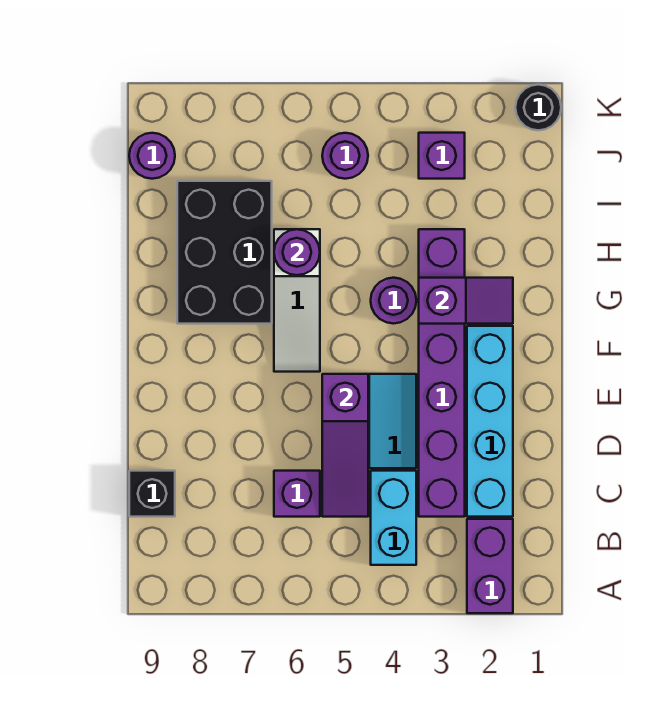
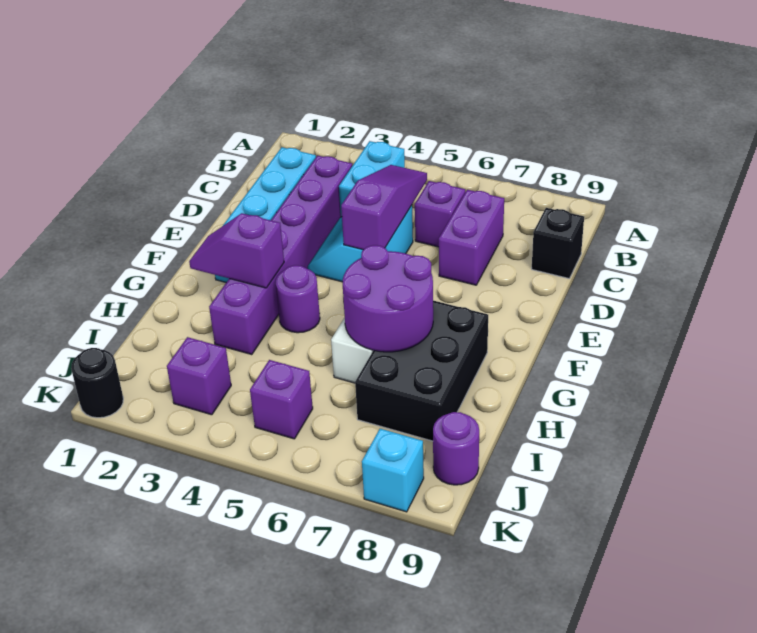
purple 1x2 brick [467,519,513,613] -> purple 1x2 brick moved to [439,190,504,285]
purple 1x1 round brick [274,229,320,275] -> purple 2x2 round brick [343,245,433,352]
purple 1x1 round brick [322,133,368,179] -> purple 1x1 brick [250,360,313,439]
none -> cyan 1x1 brick [362,429,424,512]

